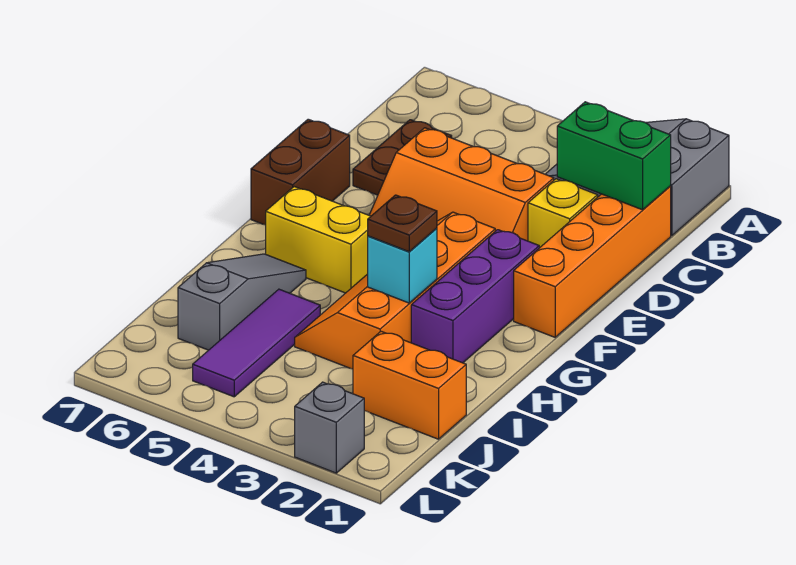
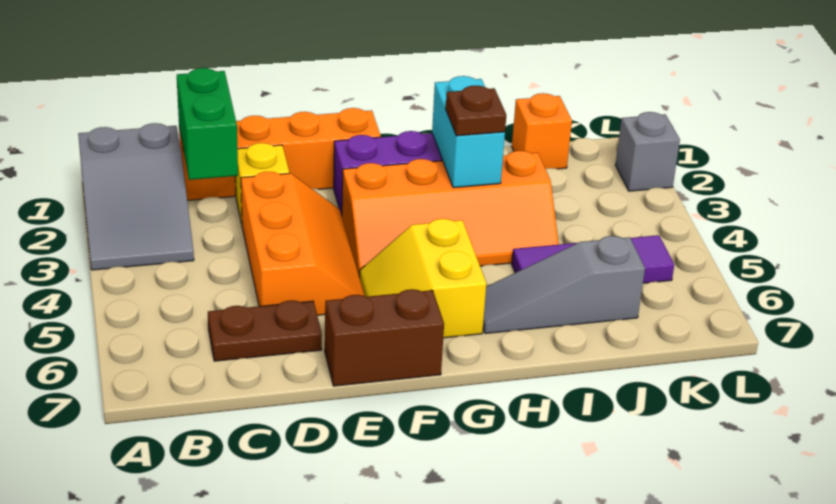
cyan 1x1 brick [368,228,437,303] -> cyan 1x2 brick [432,76,505,188]
orange 1x2 brick [353,331,466,439] -> orange 1x1 brick [512,93,572,169]

